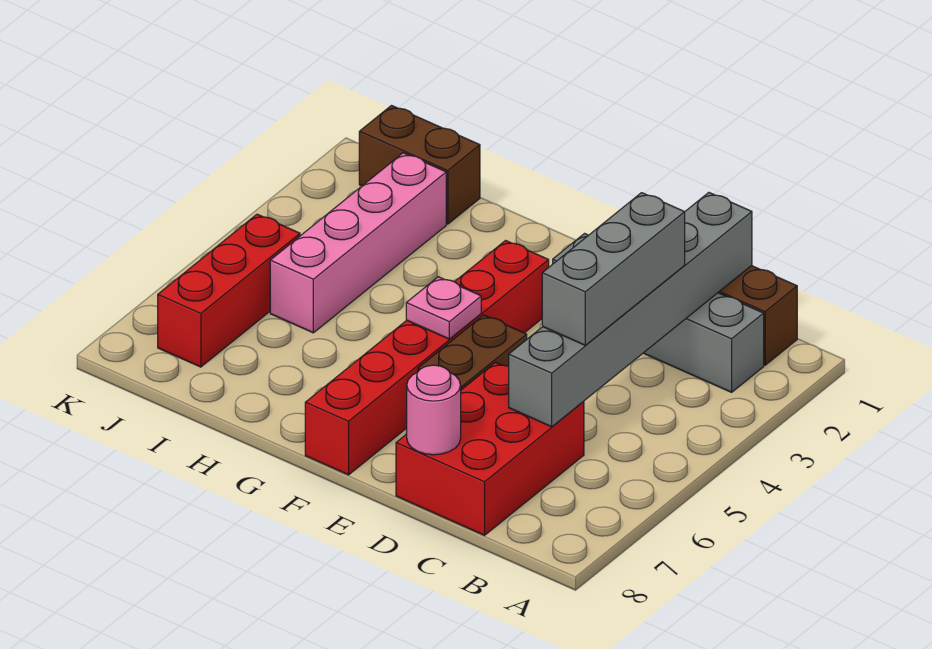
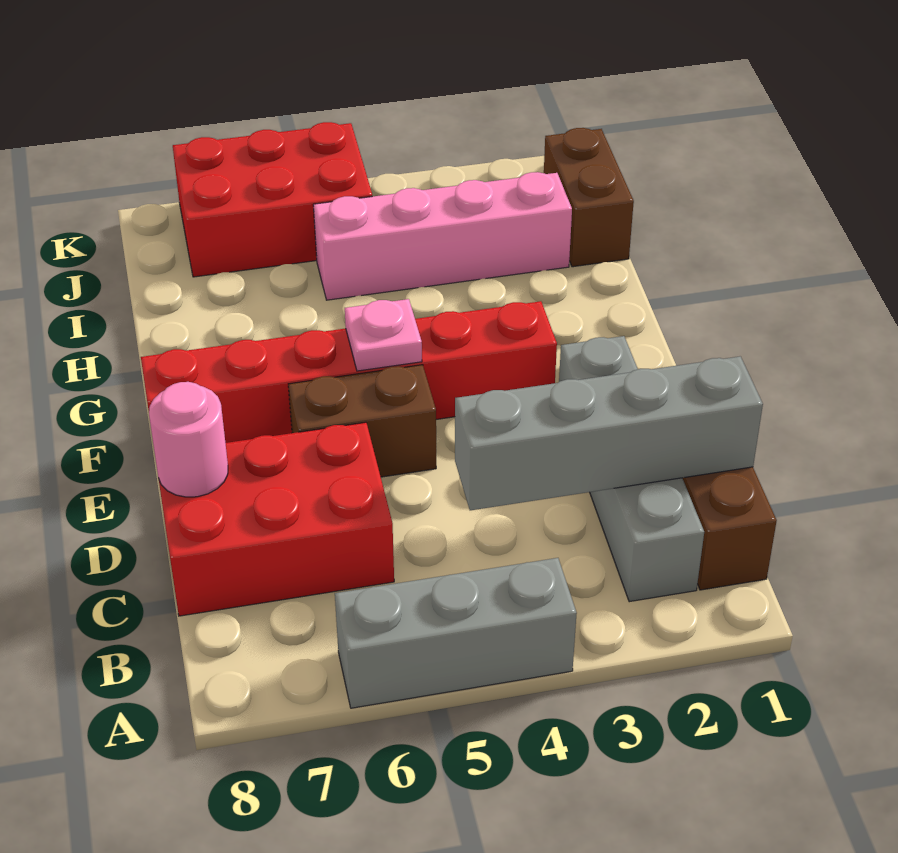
grey 1x6 brick [509,193,752,427] -> grey 1x4 brick [455,356,763,510]
grey 1x3 brick [542,193,685,345] -> grey 1x3 brick moved to [335,558,577,708]
red 1x3 brick [158,214,300,367] -> red 2x3 brick [173,122,372,277]

